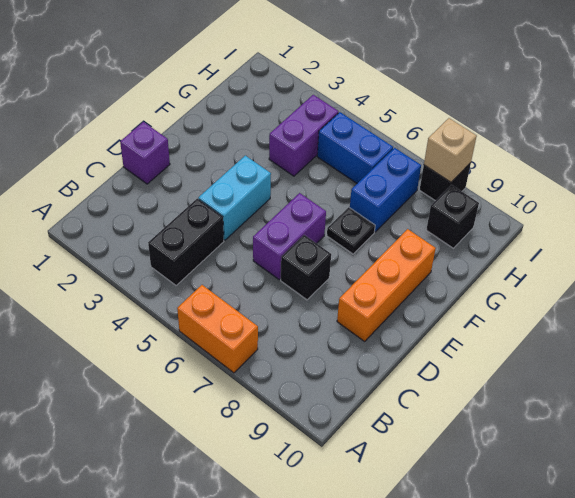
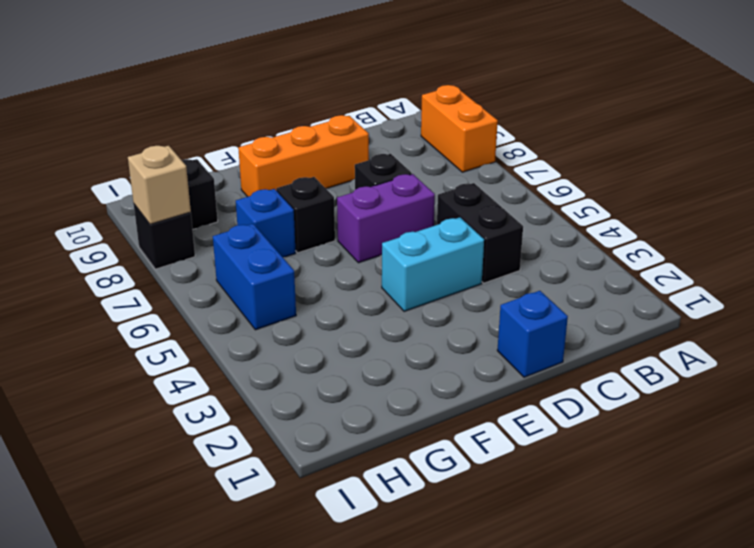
orange 1x2 brick [177,285,258,373] -> orange 1x2 brick moved to [421,85,498,172]
black 1x2 brick [148,199,224,286] -> black 1x2 brick turned to [437,183,523,283]
purple 1x1 brick [120,122,170,184] -> blue 1x1 brick [497,291,568,377]
black 1x1 plate [327,207,375,254] -> black 1x1 brick [276,177,335,253]
purple 1x2 brick [269,95,339,176] -> none
blue 1x2 brick [350,148,421,232] -> blue 1x1 brick [236,189,296,257]

